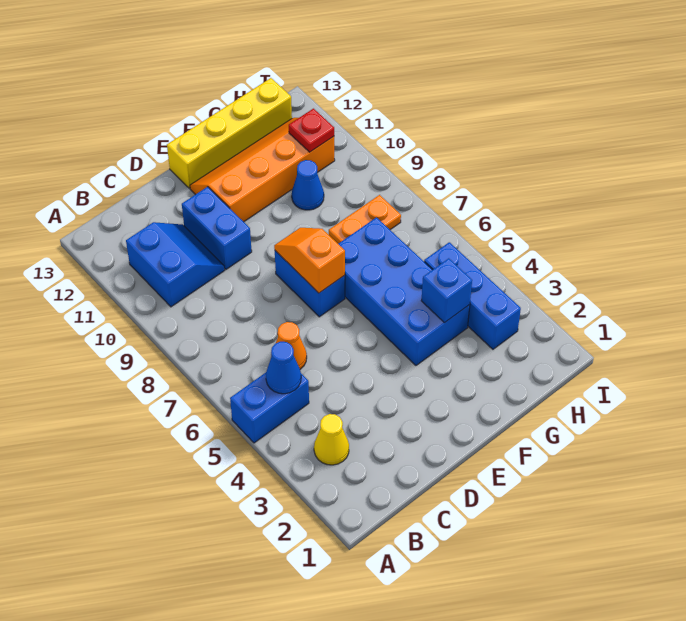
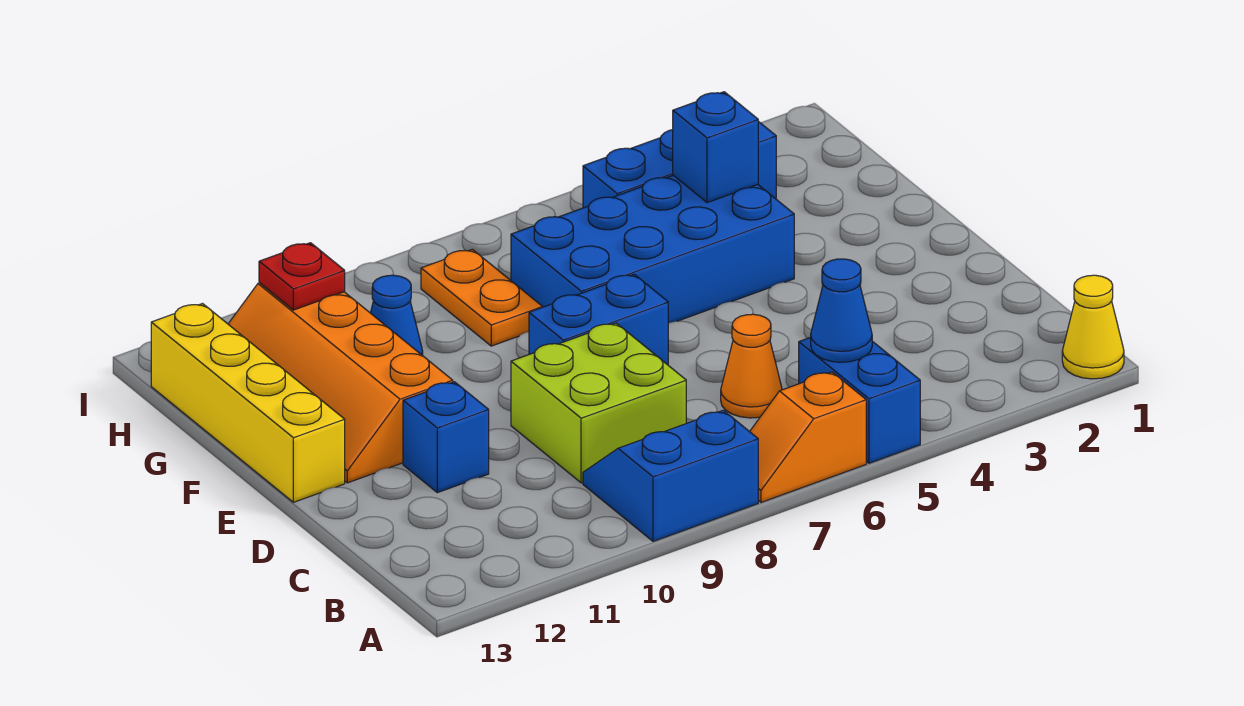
yellow 1x1 cone [314,414,349,465] -> yellow 1x1 cone moved to [1062,275,1124,379]
blue 2x2 slope [126,222,225,307] -> blue 2x2 slope moved to [583,410,758,541]
none -> lime 2x2 brick [511,323,686,483]
blue 1x2 brick [182,187,252,269] -> blue 1x1 brick [403,382,489,493]
orange 1x2 slope [274,228,345,293] -> orange 1x2 slope moved to [750,372,866,502]

